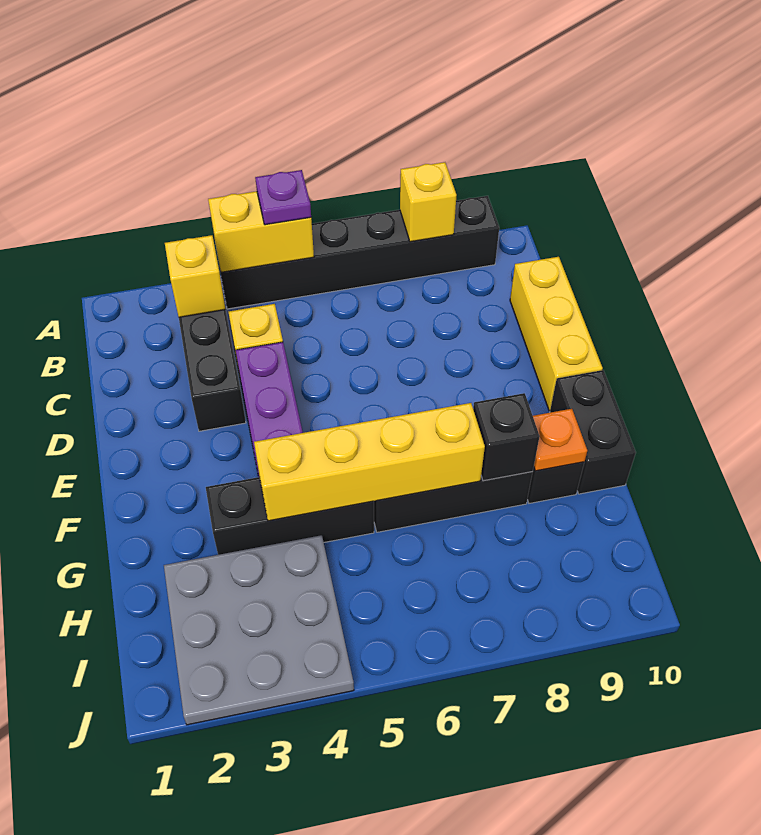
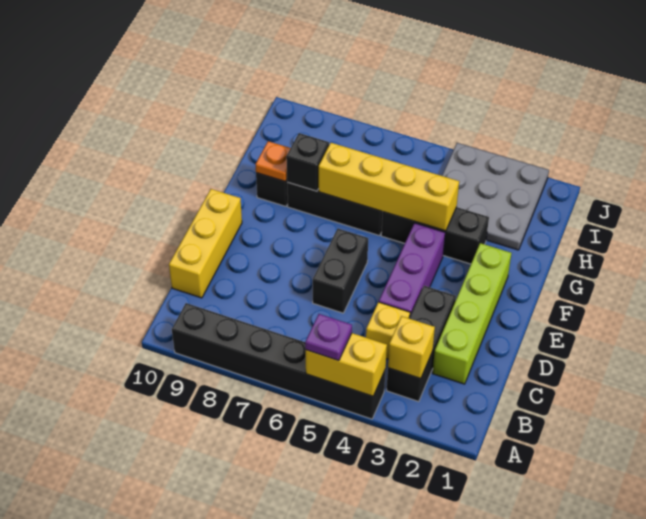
yellow 1x1 brick [400,162,457,242] -> none
none -> lime 1x4 brick [432,243,511,384]
black 1x2 brick [550,370,636,494] -> black 1x2 brick moved to [313,229,368,313]

